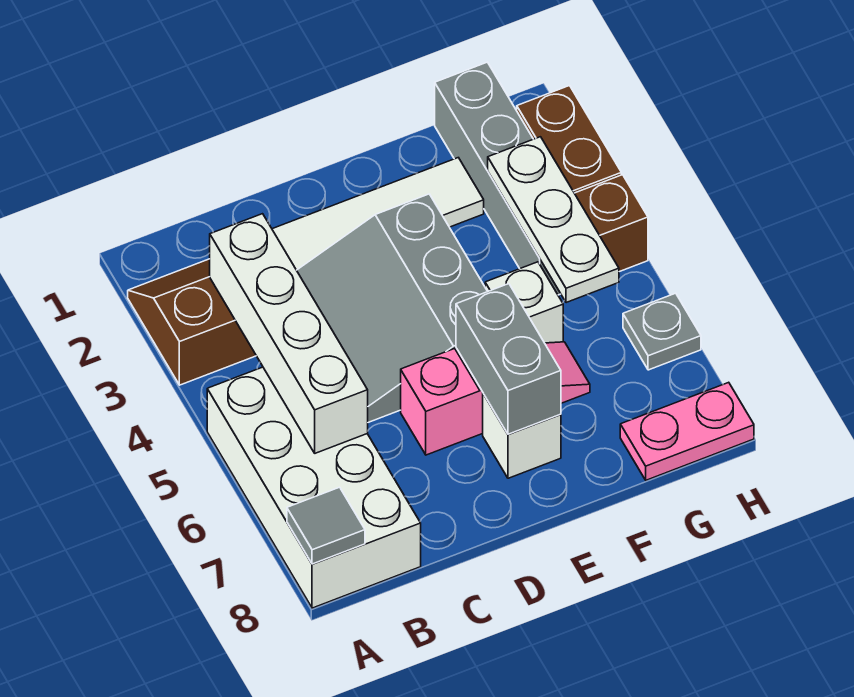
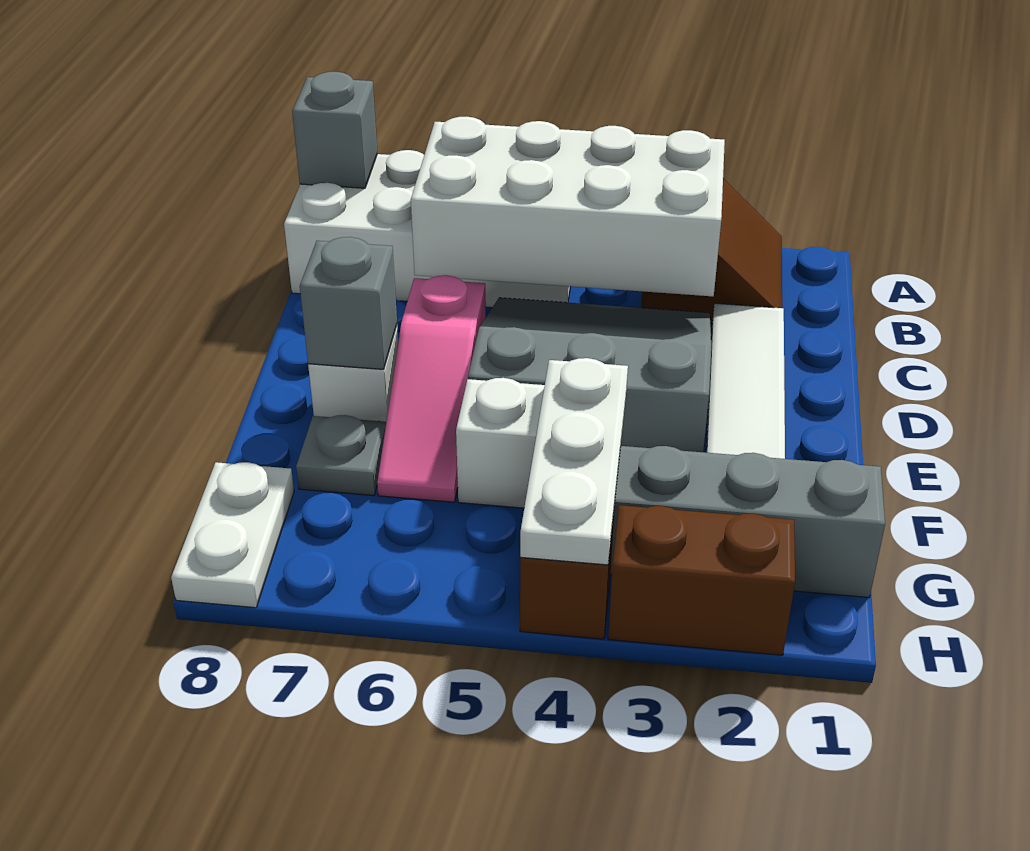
grey 1x1 tile [287,487,365,564] -> grey 1x1 brick [292,72,377,188]
white 1x4 brick [210,214,368,453] -> white 2x4 brick [411,117,725,296]
grey 1x2 brick [456,284,561,434] -> grey 1x1 brick [300,237,397,369]
white 1x3 plate [488,137,619,303] -> white 1x3 plate turned to [520,358,628,565]
pink 1x2 plate [620,382,754,480] -> white 1x2 plate [171,462,294,608]
grey 1x1 plate [623,293,701,370] -> grey 1x1 plate moved to [296,415,386,496]

